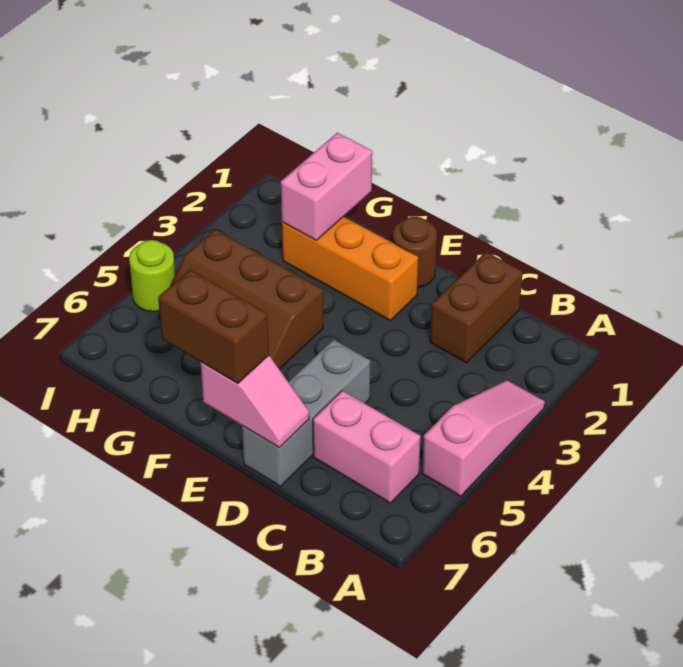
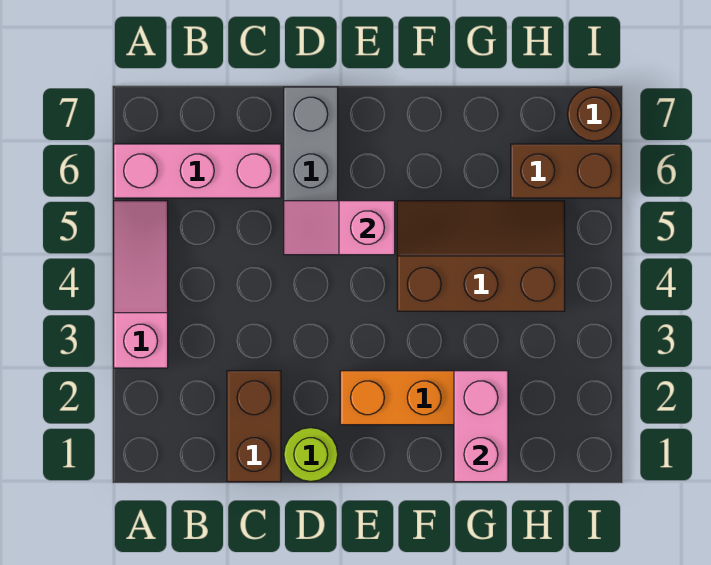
pink 1x3 slope [422,380,545,496] -> pink 1x3 slope turned to [114,201,168,368]
pink 1x2 brick [313,391,420,503] -> pink 1x3 brick [114,144,281,198]
pink 1x2 slope [200,355,309,448] -> pink 1x2 slope moved to [284,201,395,255]
brown 1x1 round brick [392,217,437,288] -> brown 1x1 round brick moved to [567,87,621,141]
brown 1x2 brick [158,270,269,383] -> brown 1x2 brick moved to [511,144,621,198]
lime 1x1 round brick [129,240,175,312] -> lime 1x1 round brick moved to [284,428,338,481]

